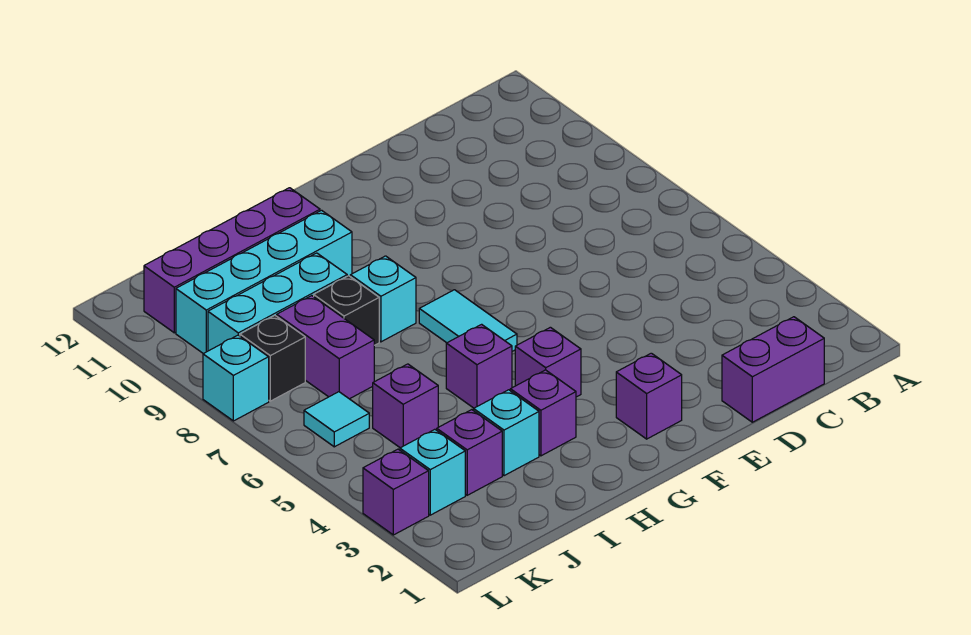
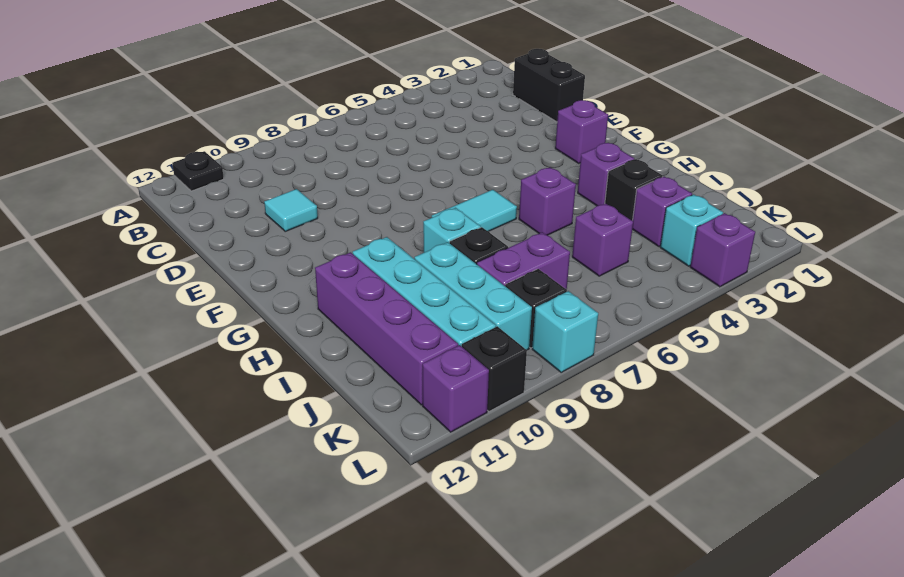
none -> black 1x1 plate [172,151,224,191]
purple 1x2 brick [722,317,824,422] -> black 1x2 brick [513,49,585,122]
purple 1x1 brick [515,327,581,397] -> purple 1x1 brick moved to [423,345,489,432]
cyan 1x1 brick [474,390,539,476] -> black 1x1 brick [605,159,663,221]
cyan 1x1 tile [304,392,369,447] -> cyan 1x1 tile moved to [264,189,318,231]
none -> black 1x1 brick [462,326,527,411]

